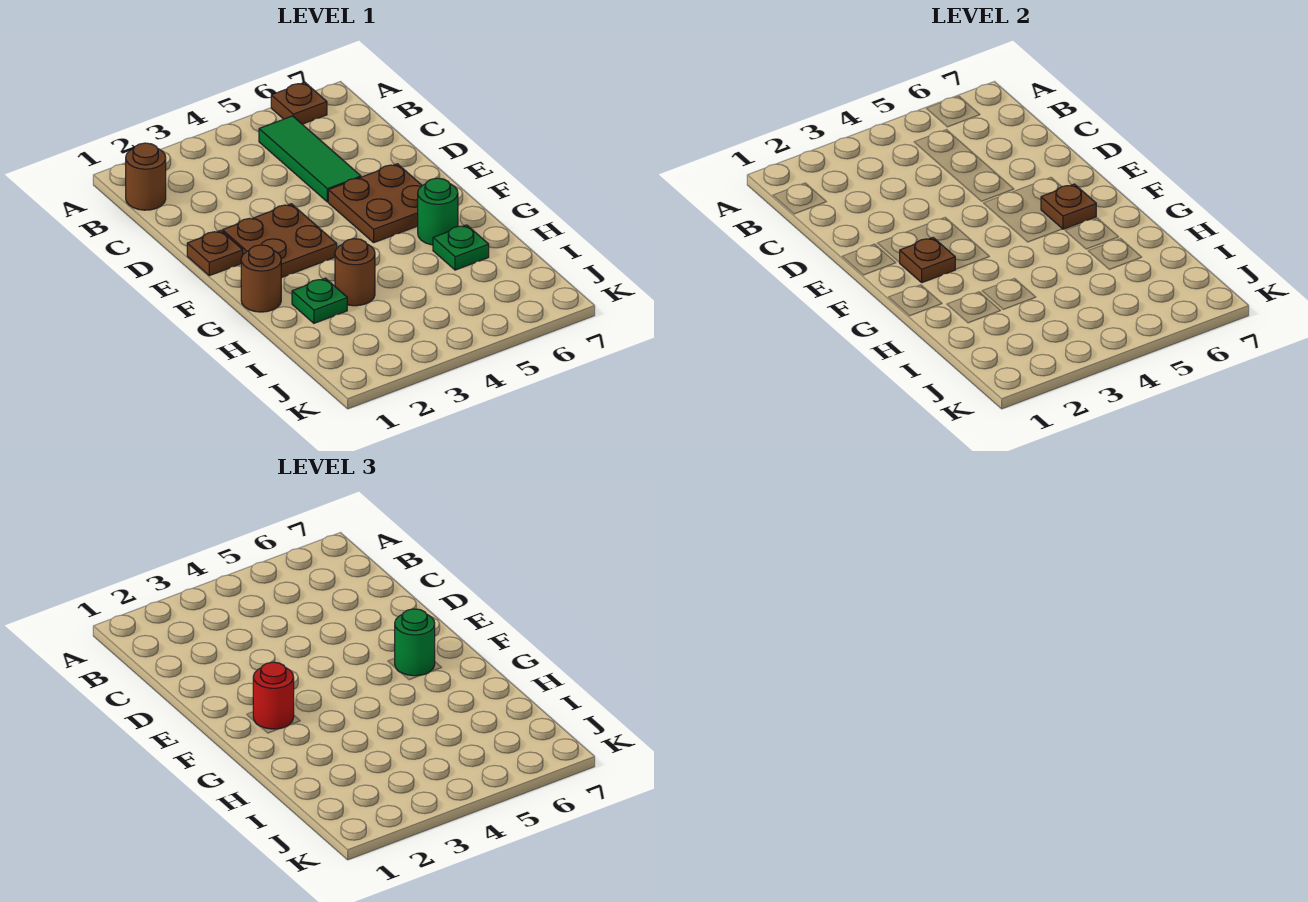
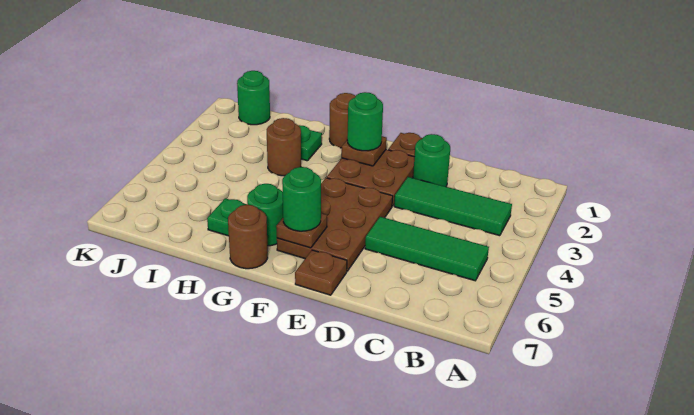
brown 1x1 plate [271,82,327,124] -> brown 1x1 plate moved to [295,250,347,295]
brown 1x1 round brick [126,143,166,210] -> brown 1x1 round brick moved to [228,205,268,269]
none -> green 1x3 tile [394,177,512,236]
none -> green 1x1 round brick [413,134,450,187]
brown 2x2 plate [328,164,422,242] -> brown 2x3 plate [277,178,393,271]
red 1x1 round brick [253,662,294,729] -> green 1x1 round brick [347,92,383,151]
none -> green 1x1 round brick [237,71,270,125]

